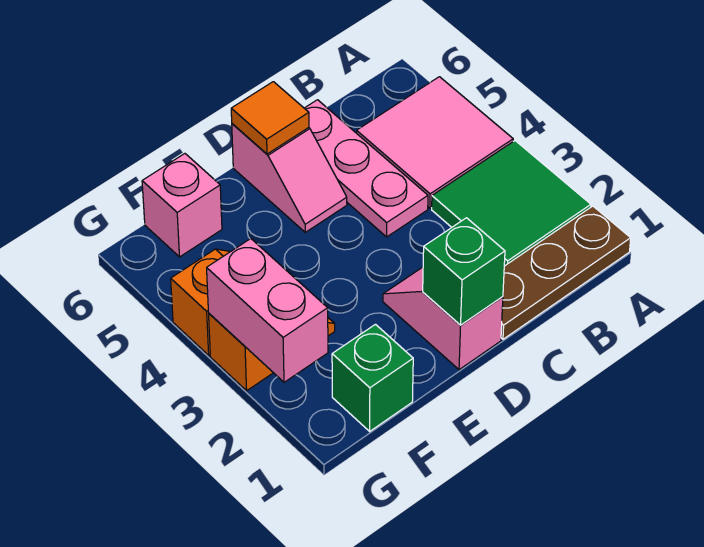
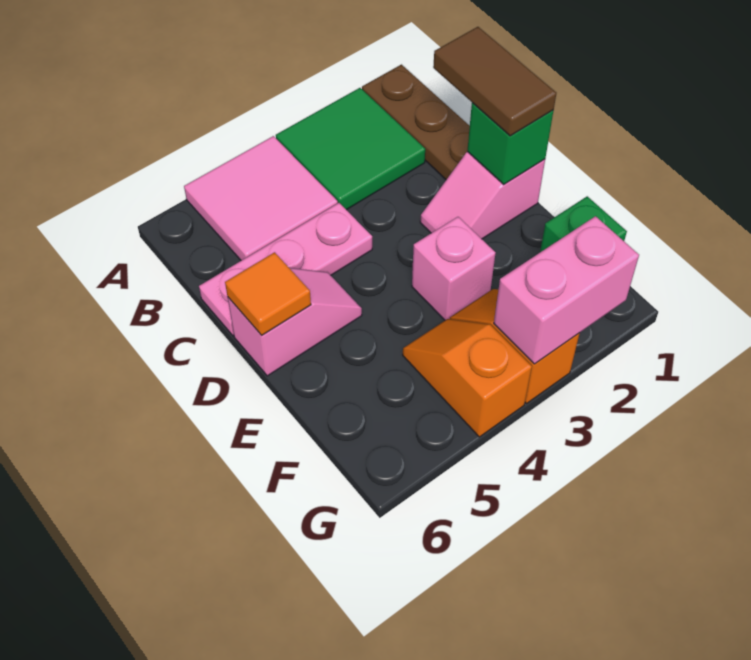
none -> brown 1x2 tile [433,27,556,136]
pink 1x1 brick [142,154,222,257] -> pink 1x1 brick moved to [412,217,495,320]

